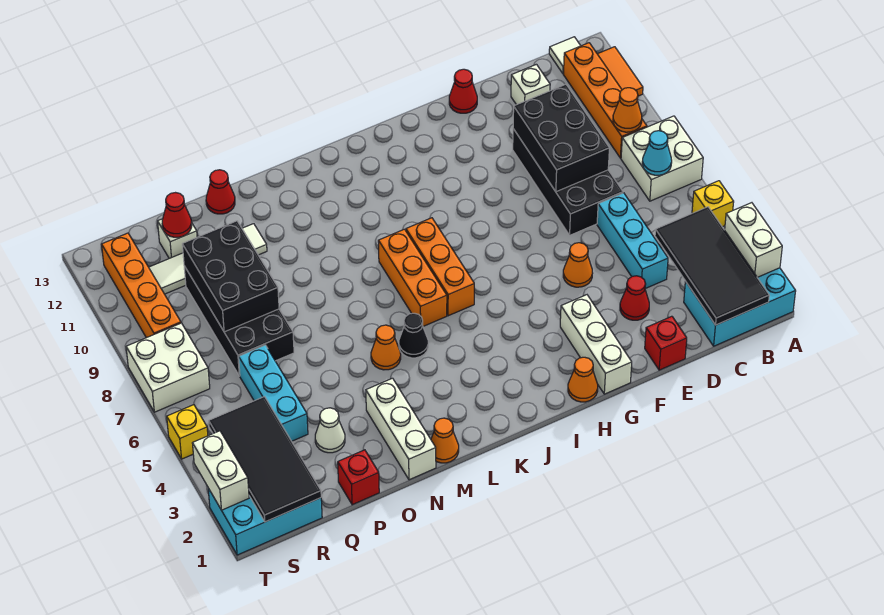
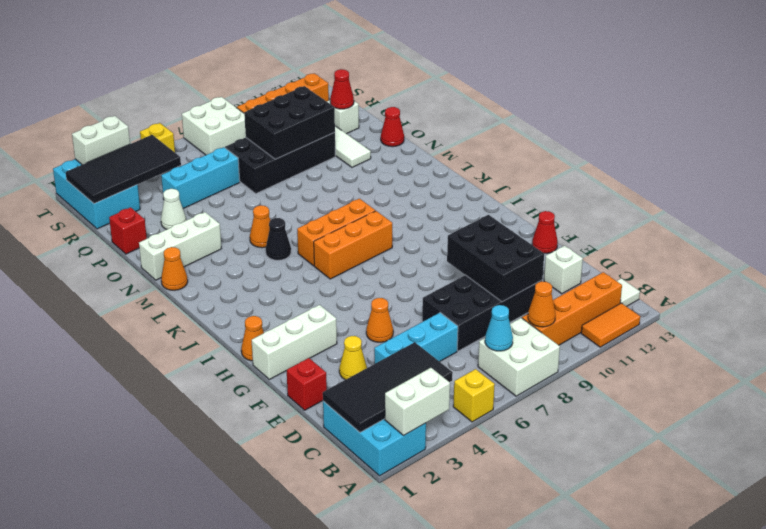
black 2x3 brick [513,84,609,192] -> black 2x3 brick turned to [447,215,544,302]
red 1x1 cone [620,276,649,320] -> yellow 1x1 cone [339,336,367,380]

